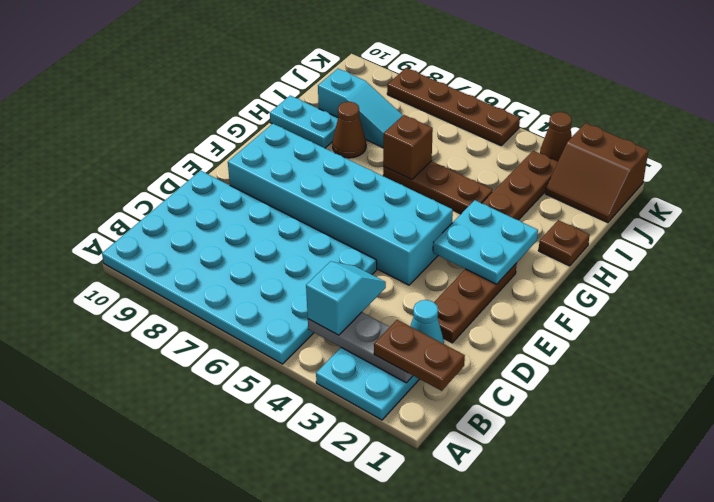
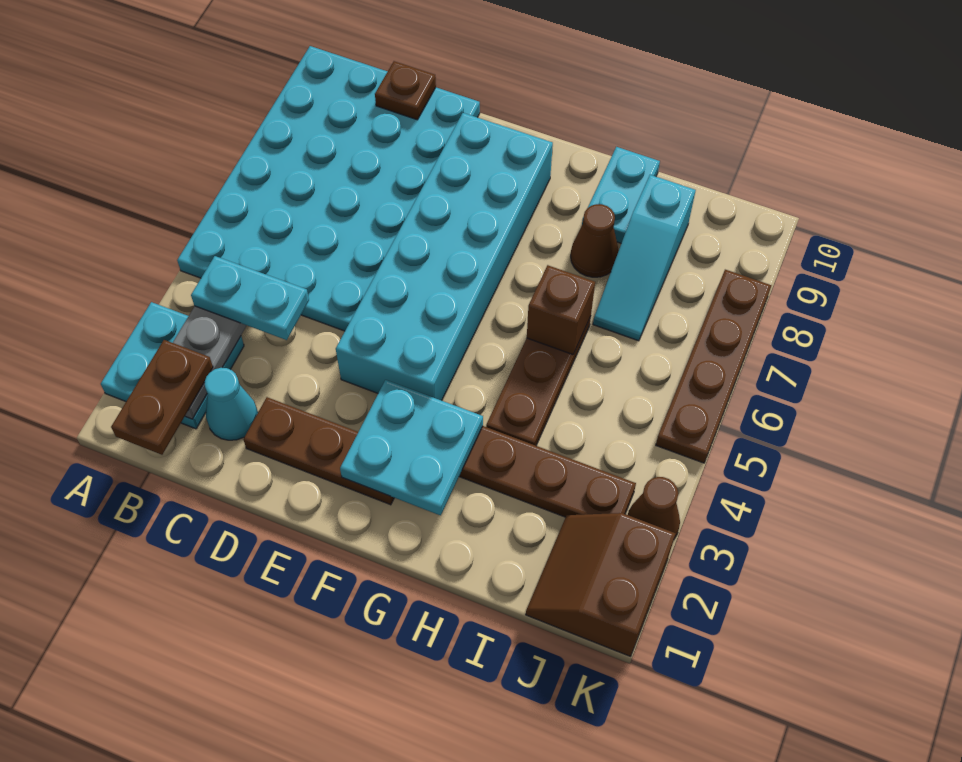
cyan 1x2 slope [306,261,386,335] -> cyan 1x2 plate [191,256,309,340]
brown 1x1 plate [538,220,590,266] -> brown 1x1 plate moved to [375,61,436,120]

